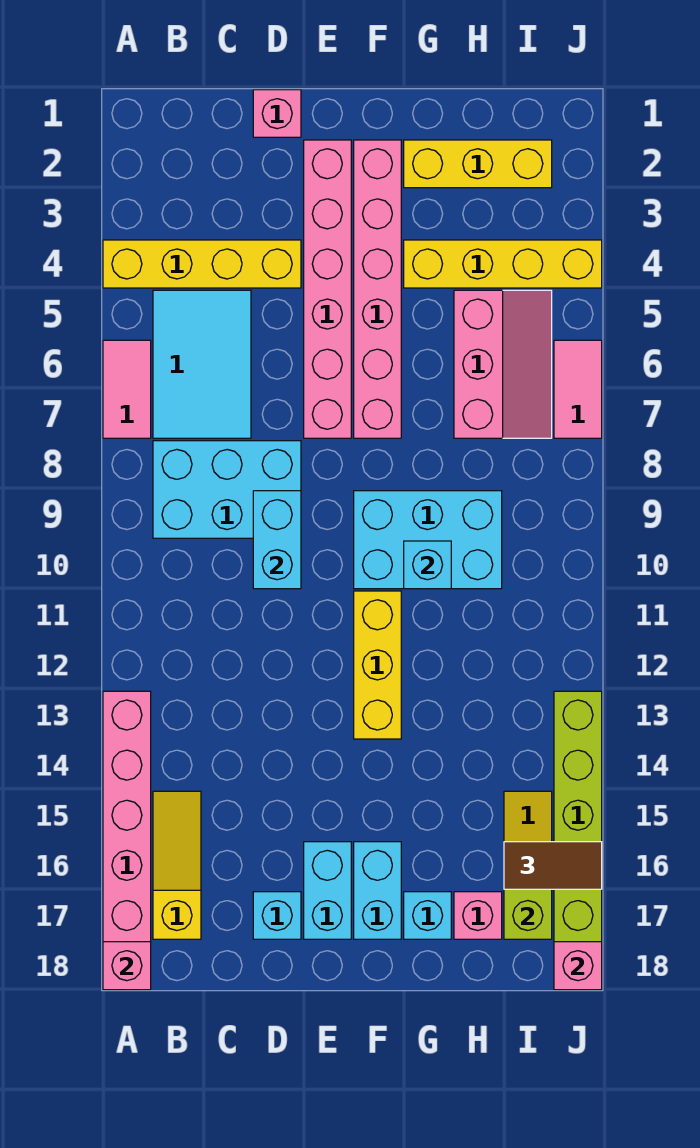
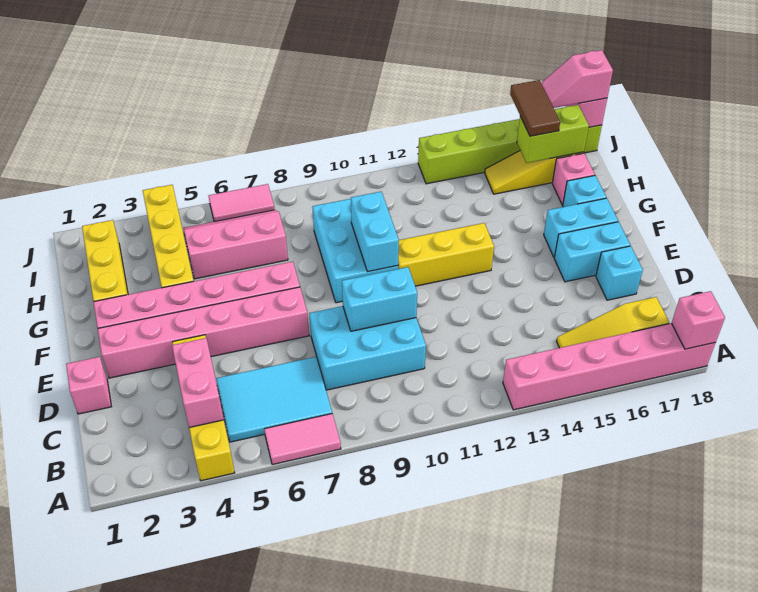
none -> pink 1x2 brick [172,338,224,427]
cyan 2x3 brick [153,441,301,538] -> cyan 2x3 brick turned to [309,306,426,390]
cyan 1x1 brick [404,541,451,589] -> cyan 1x2 brick [351,192,399,272]
none -> pink 1x2 slope [541,50,613,108]

